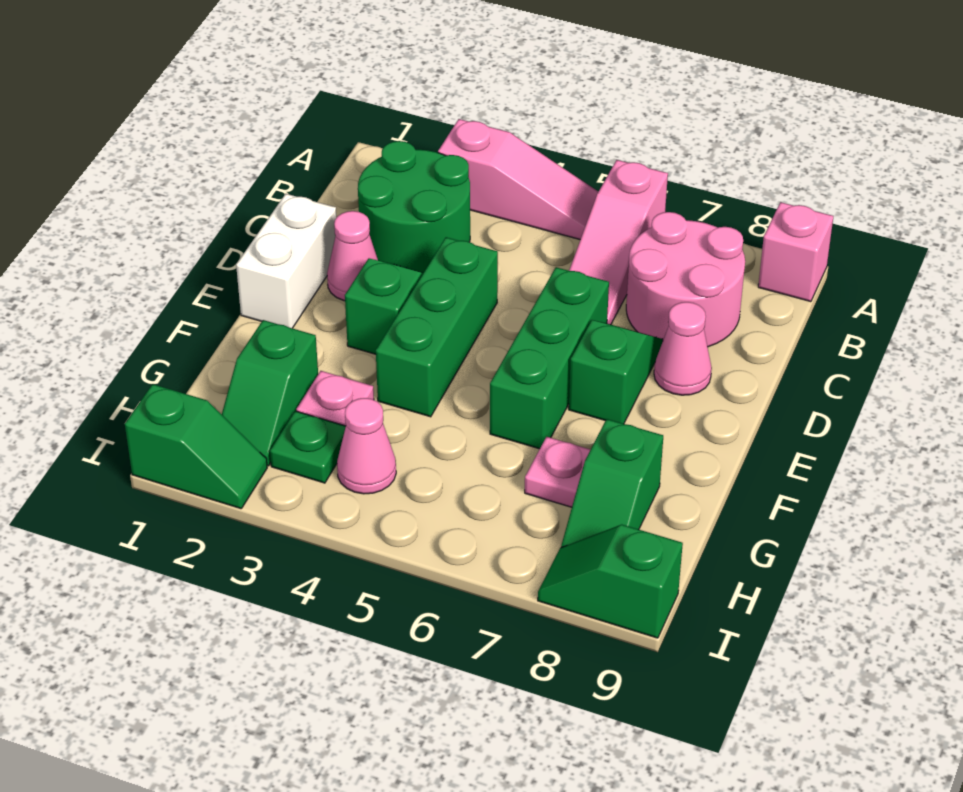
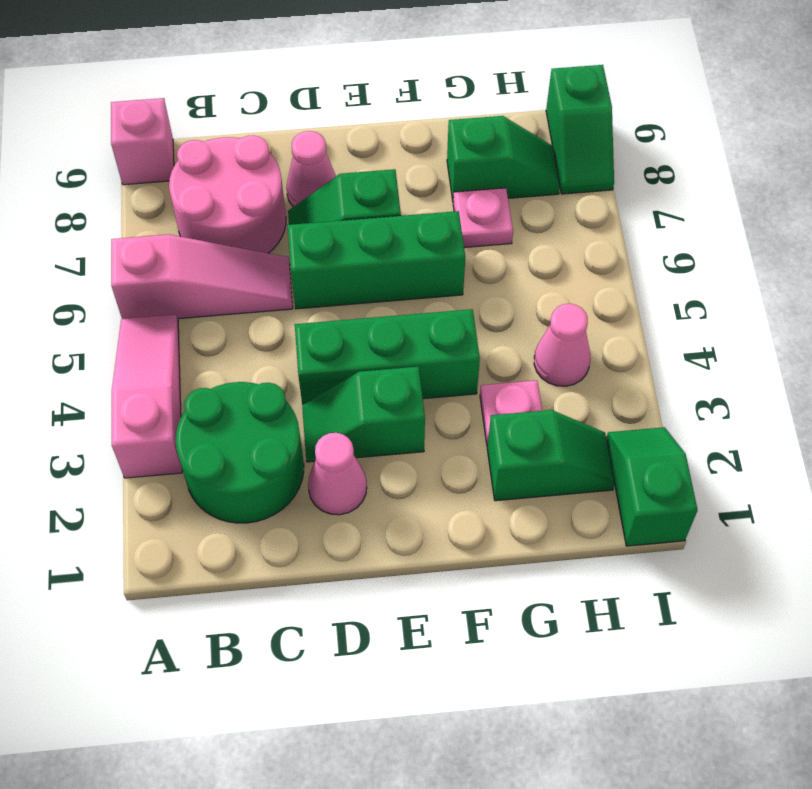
white 1x2 brick [236,194,336,328] -> none
green 1x1 plate [270,411,346,483] -> none

